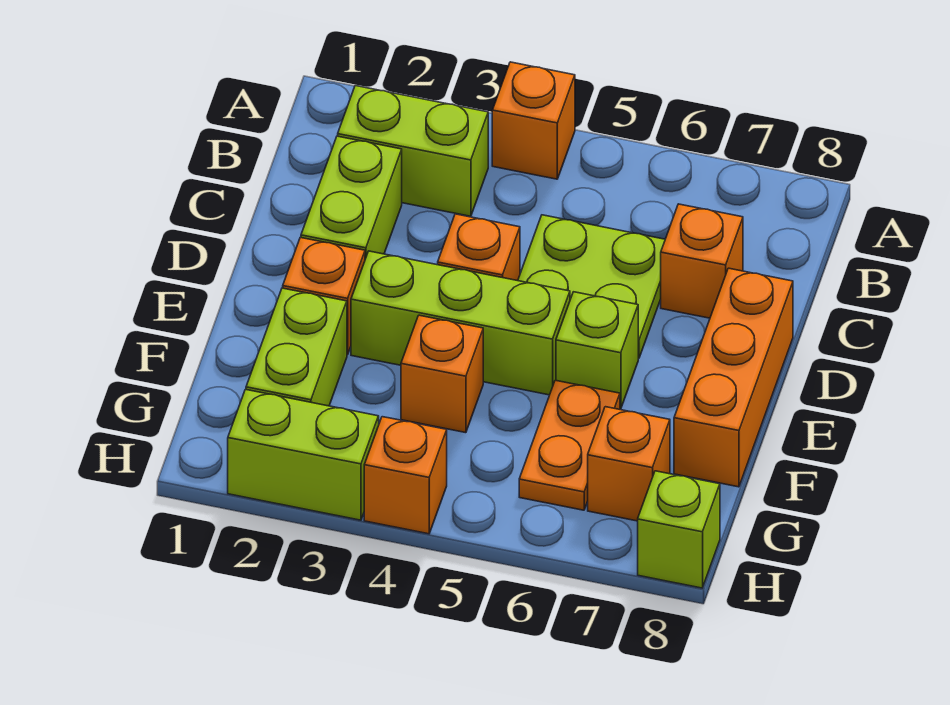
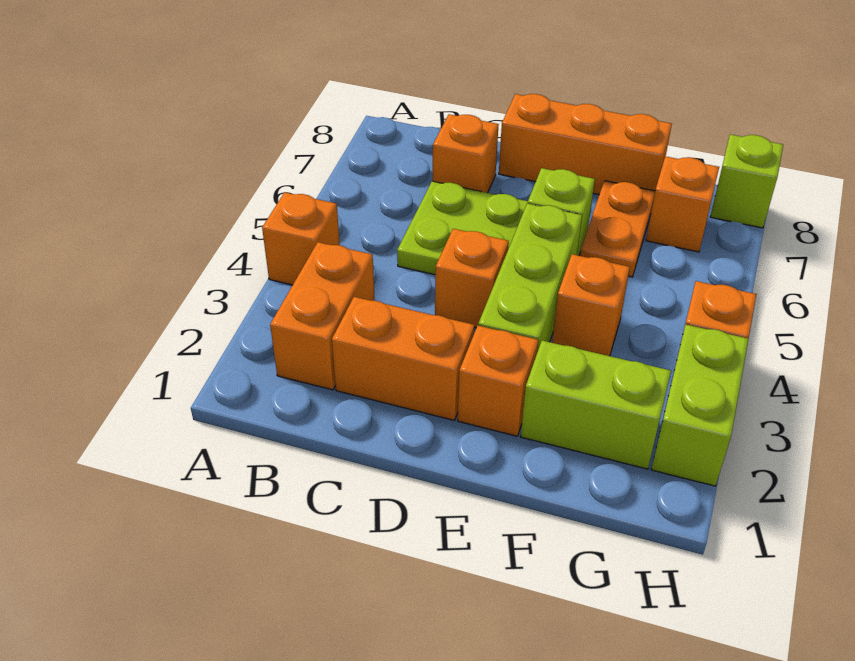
lime 1x2 brick [338,86,488,216] -> orange 1x2 brick [270,242,375,390]
lime 1x2 brick [301,136,402,259] -> orange 1x2 brick [332,297,474,420]
orange 1x2 plate [519,380,620,510] -> orange 1x2 plate turned to [580,181,655,277]

